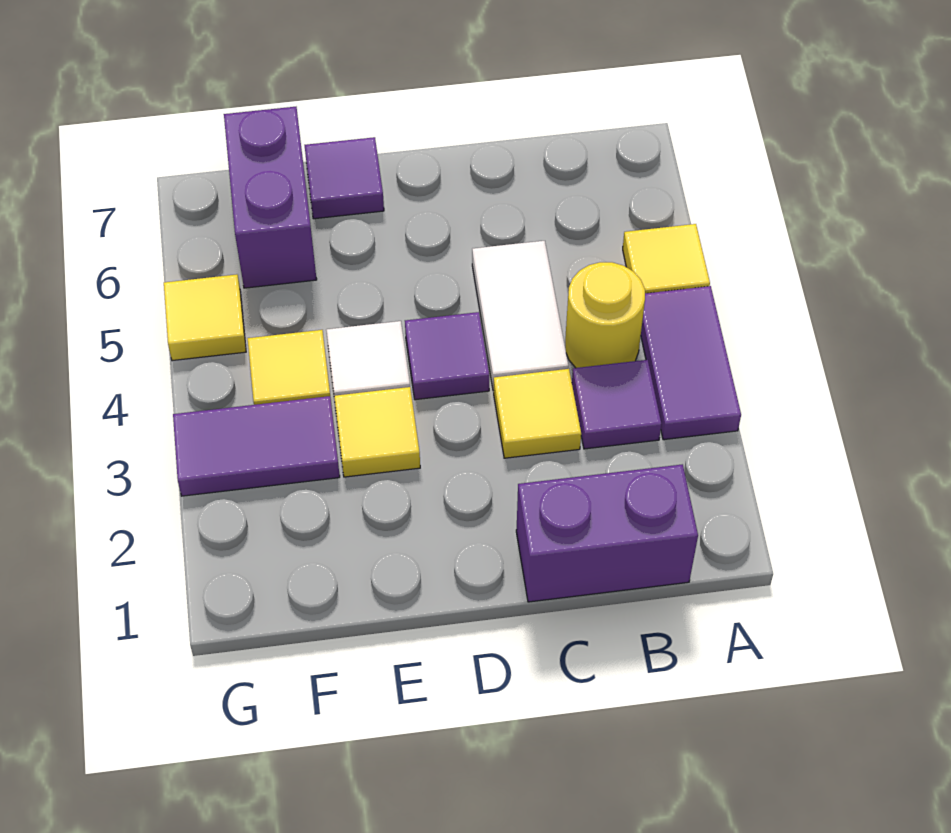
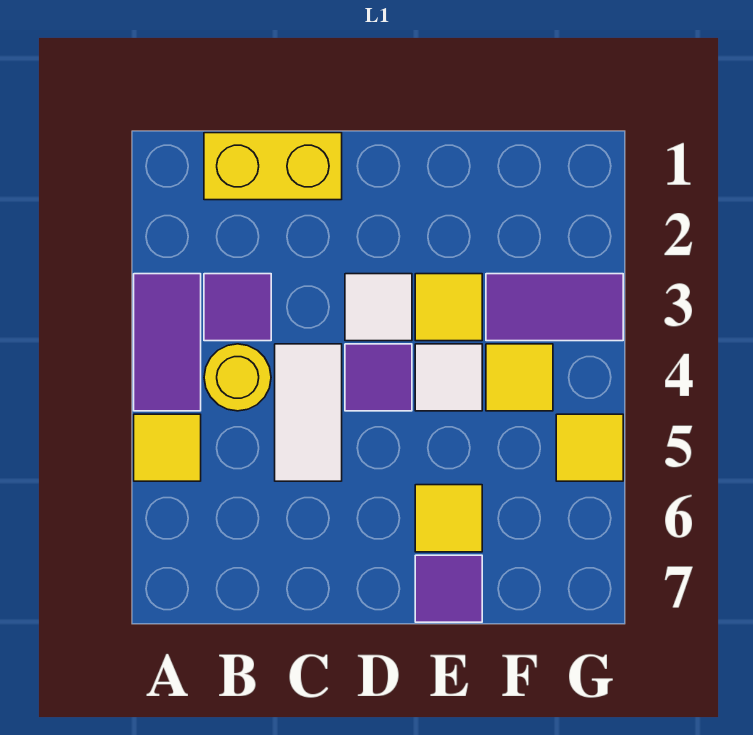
purple 1x2 brick [516,464,698,602] -> yellow 1x2 brick [204,133,342,200]
yellow 1x1 tile [494,369,581,458] -> yellow 1x1 tile moved to [415,485,482,552]
none -> white 1x1 tile [345,274,412,341]
purple 1x2 brick [224,107,317,288] -> none

